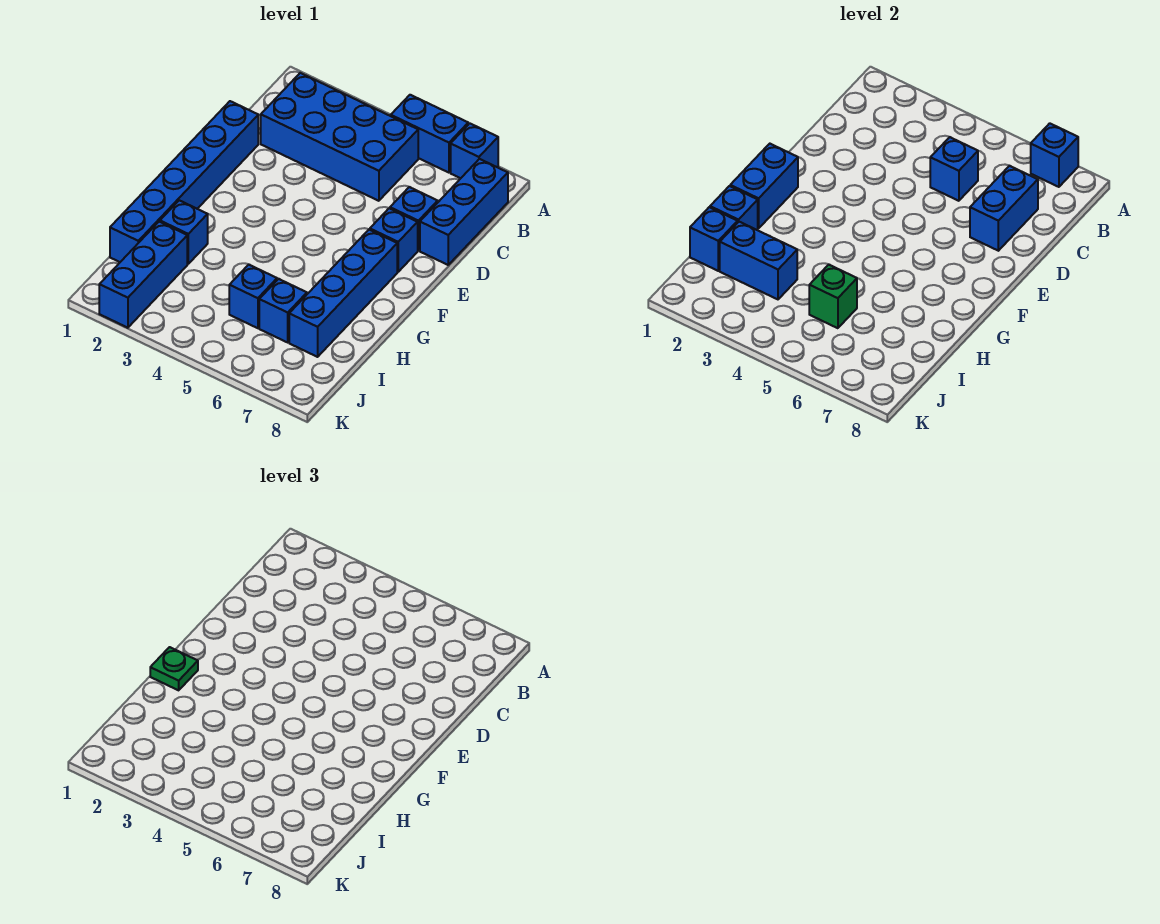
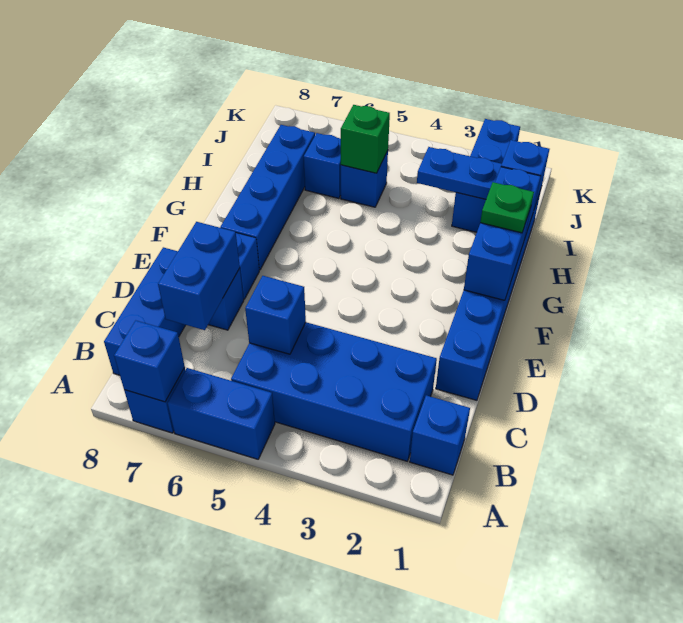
blue 1x1 brick [160,200,208,264] -> blue 1x1 brick moved to [410,395,470,475]
blue 1x2 brick [720,222,797,299] -> blue 1x2 plate [417,147,502,199]

